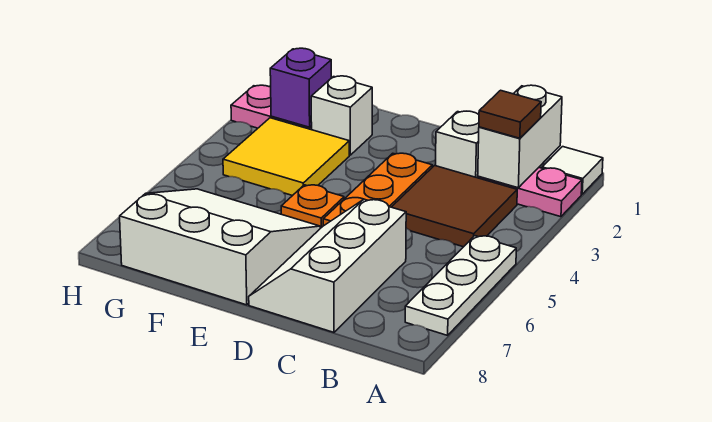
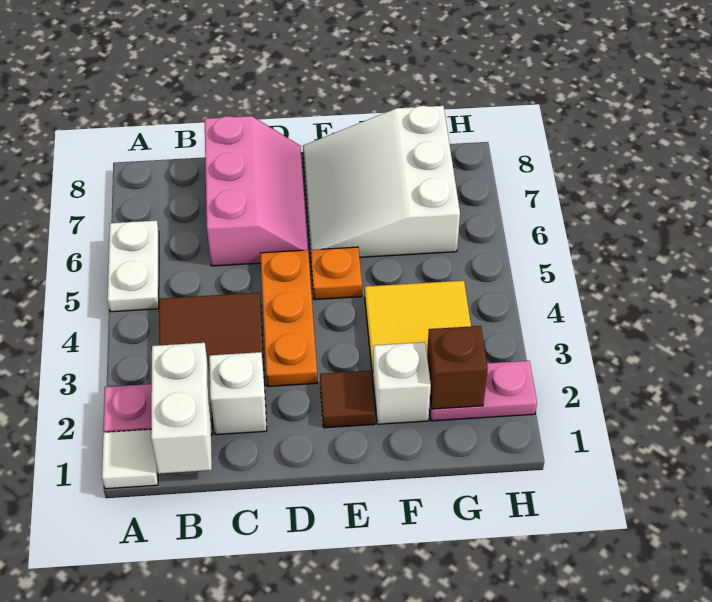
white 1x3 plate [405,236,516,335] -> white 1x2 plate [107,220,159,312]
brown 1x1 tile [479,90,541,138] -> brown 1x1 tile moved to [320,371,375,428]
white 2x3 slope [249,199,406,332] -> pink 2x3 slope [205,116,308,266]
white 3x3 slope [120,189,320,305] -> white 3x3 slope turned to [303,106,460,257]
purple 1x1 brick [270,48,331,127] -> brown 1x1 brick [427,326,488,409]

